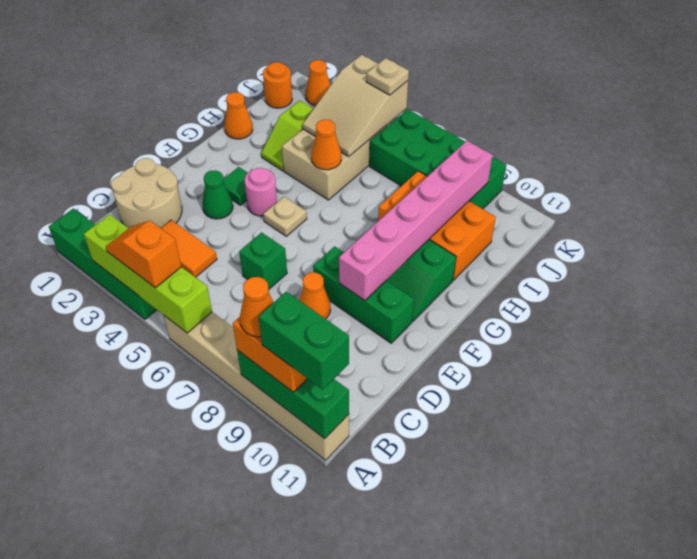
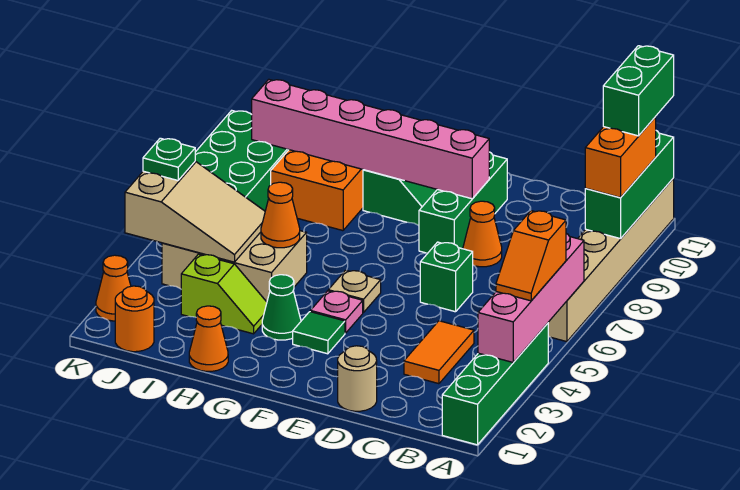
lime 1x4 brick [84,215,212,333] -> pink 1x4 brick [478,234,584,362]
orange 1x1 cone [240,277,274,337] -> none
tan 2x2 round brick [111,158,182,228] -> tan 1x1 round brick [338,346,377,411]
green 1x1 cone [203,170,233,219] -> green 1x1 cone moved to [262,275,301,340]
pink 1x1 round brick [245,168,277,216] -> pink 1x1 plate [310,291,363,333]
tan 1x1 plate [366,58,409,95] -> green 1x1 plate [143,138,195,180]

